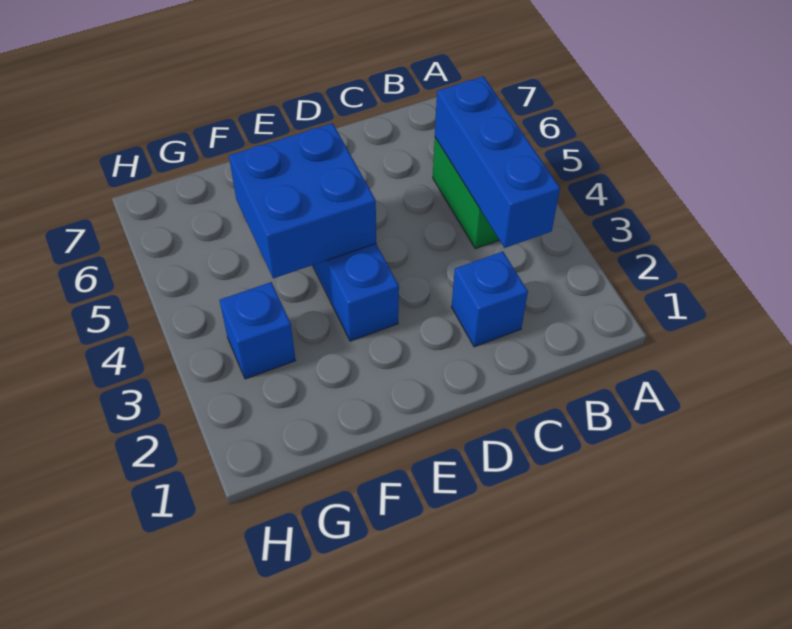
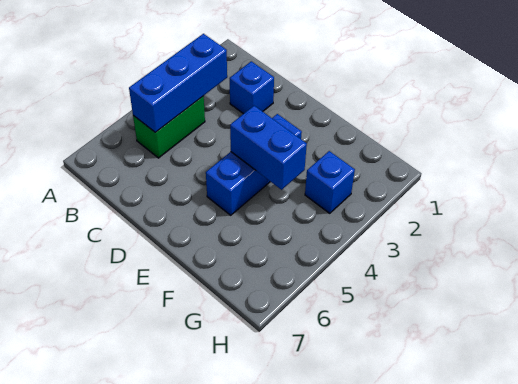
blue 2x2 brick [229,123,376,278] -> blue 1x2 brick [230,106,307,190]

